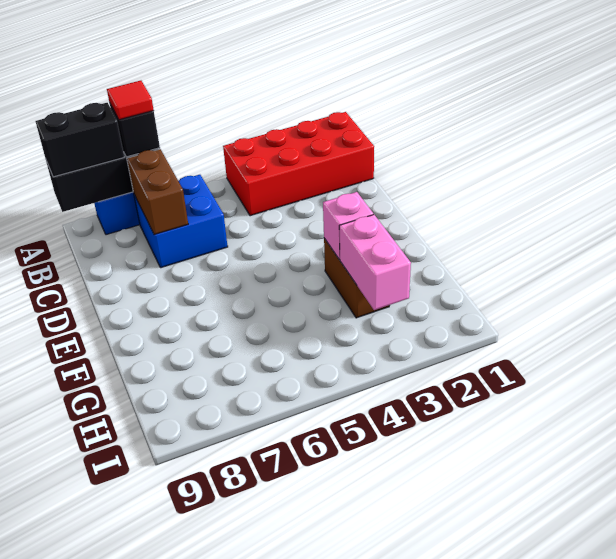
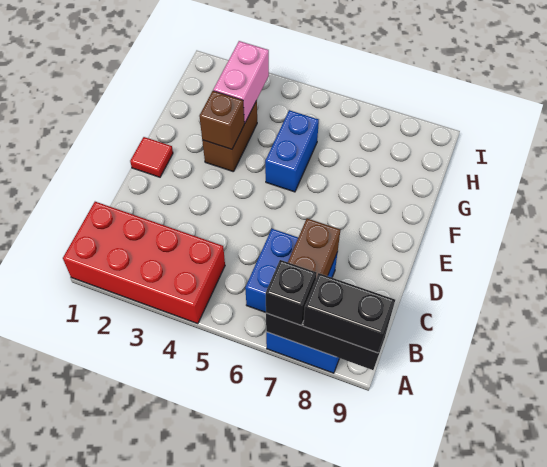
red 1x1 tile [107,81,154,120] -> red 1x1 tile moved to [130,137,173,177]
pink 1x1 brick [323,192,373,260] -> brown 1x1 brick [199,91,244,149]
none -> blue 1x2 brick [265,110,319,192]

